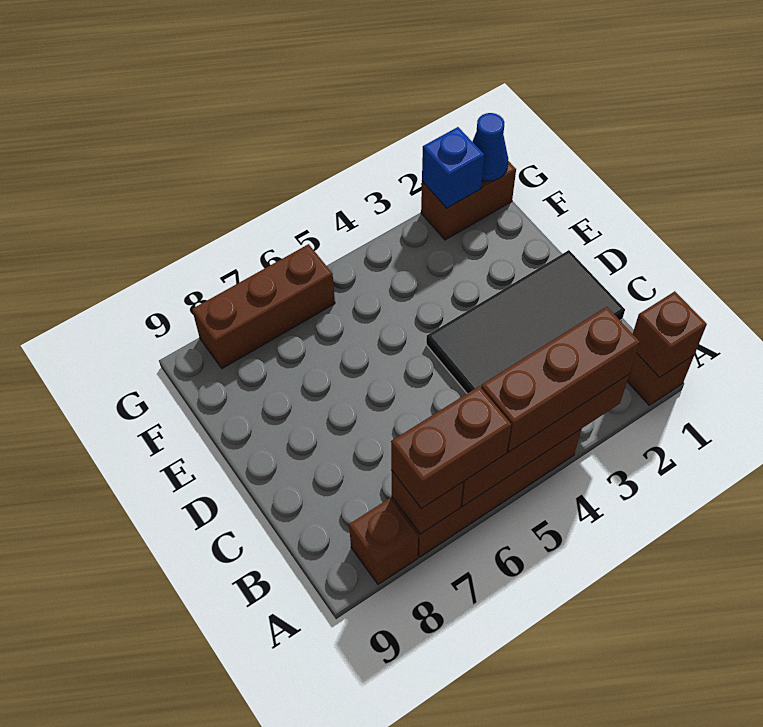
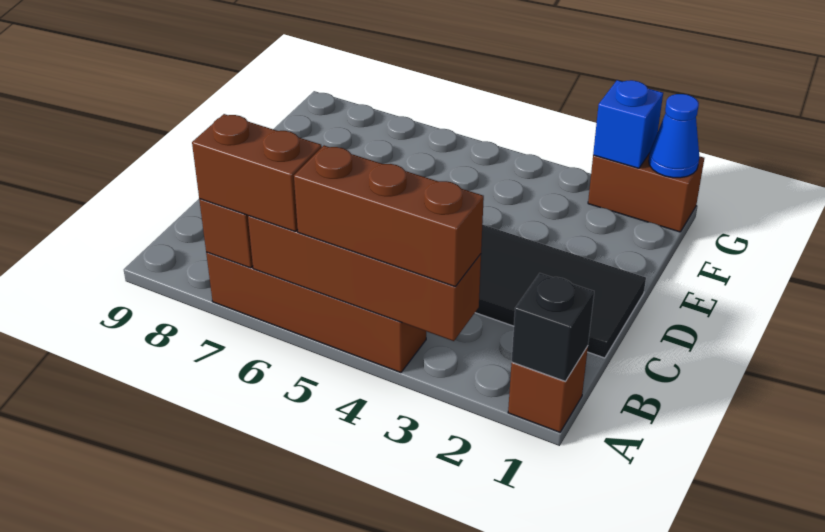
brown 1x1 brick [633,291,707,378] -> black 1x1 brick [512,273,594,381]
brown 1x1 brick [349,498,418,584] -> none
brown 1x3 brick [192,244,335,368] -> none

